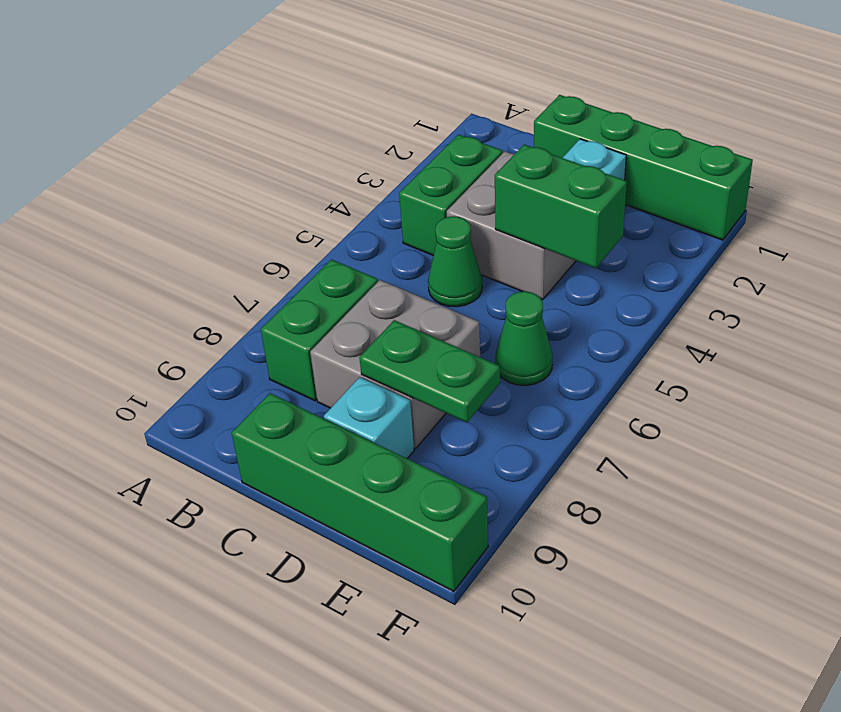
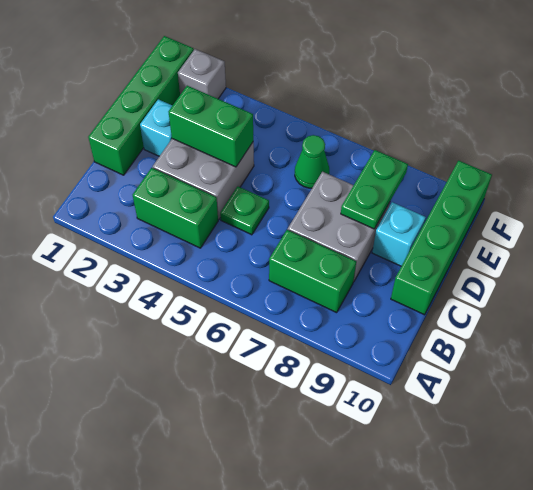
green 1x1 cone [428,216,482,307] -> green 1x1 plate [220,186,269,235]
green 1x2 brick [495,145,627,268] -> green 1x2 brick turned to [169,86,253,167]
none -> grey 1x1 brick [178,49,226,99]

